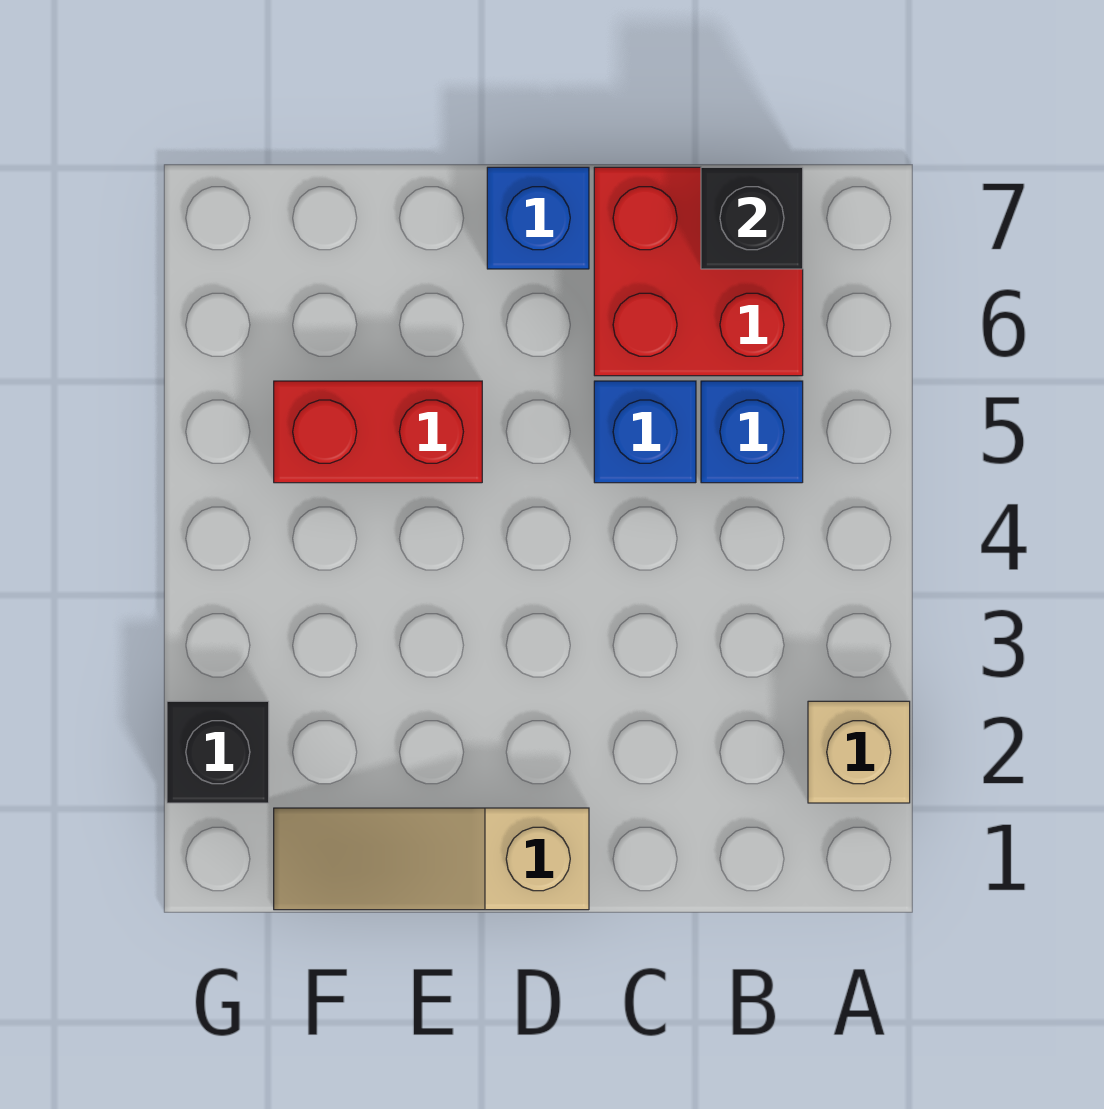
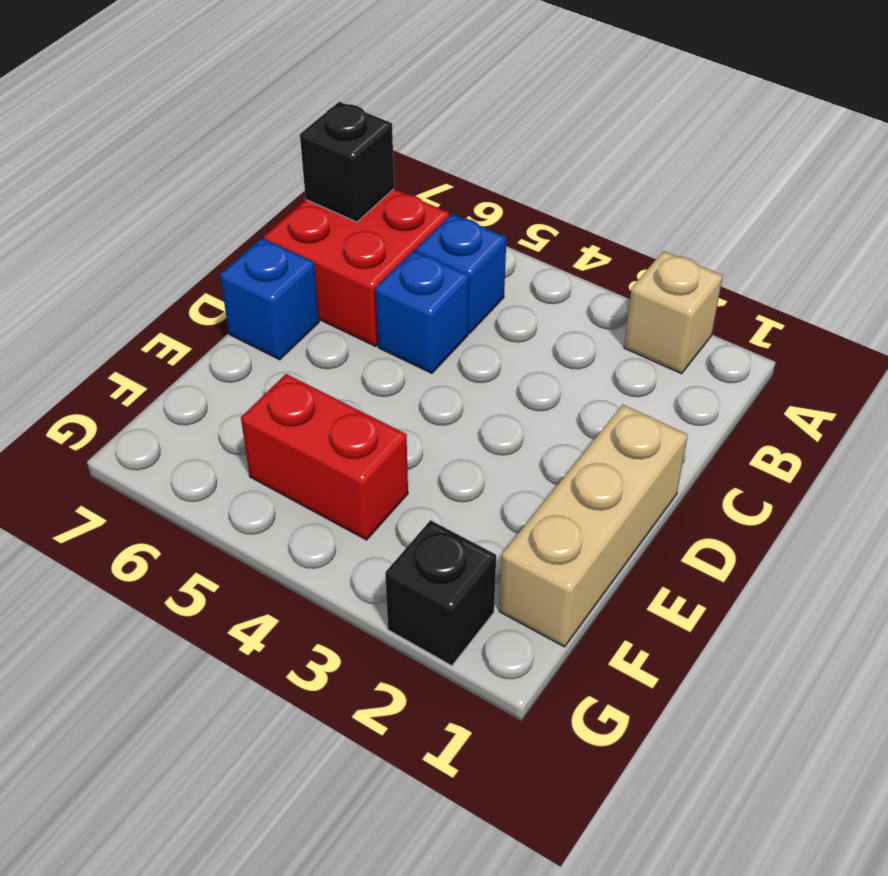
tan 1x3 slope [274,808,589,910] -> tan 1x3 brick [499,405,688,647]
red 1x2 brick [274,381,482,483] -> red 1x2 brick turned to [241,374,408,540]

